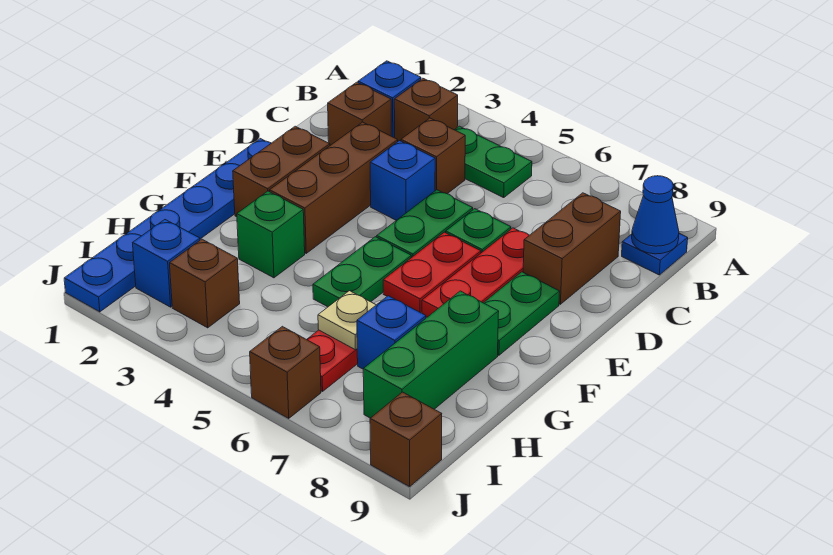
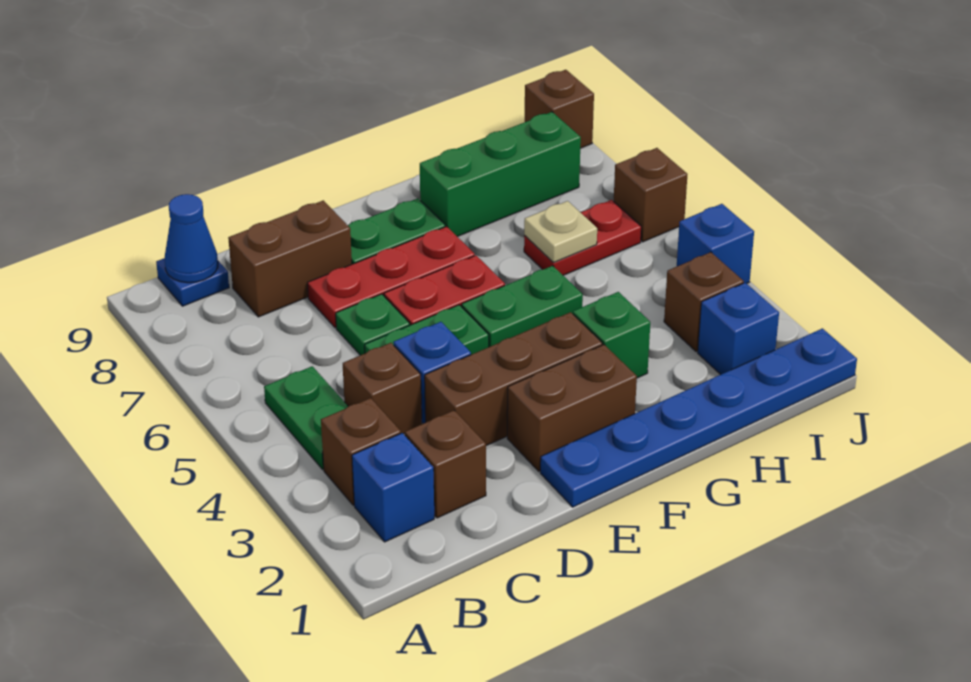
blue 1x1 brick [357,296,426,369] -> blue 1x1 brick moved to [677,204,754,283]

